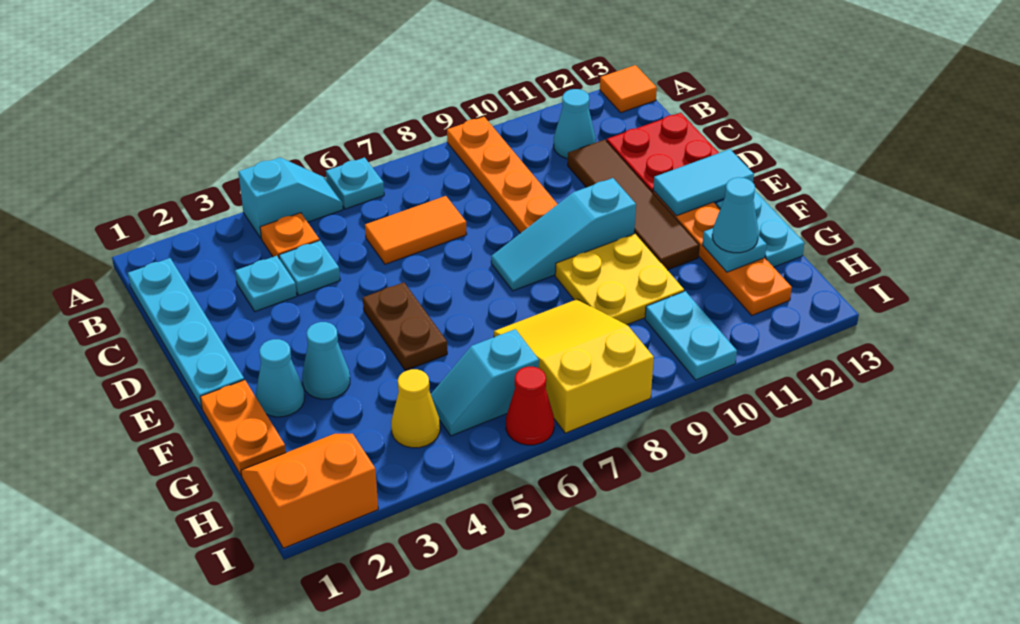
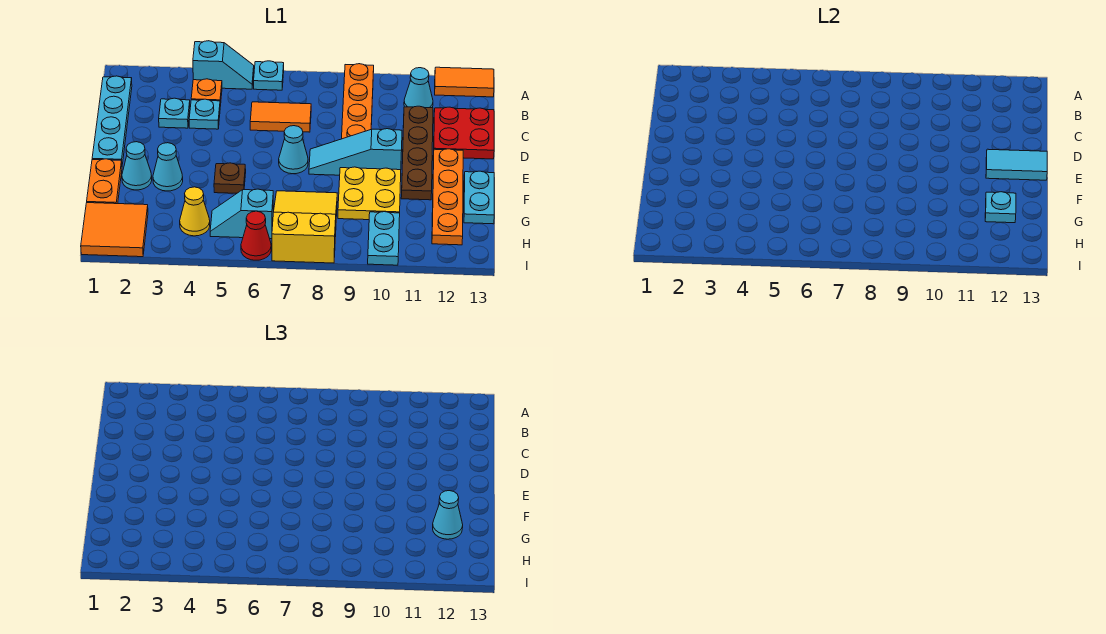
orange 1x1 tile [600,65,657,113] -> orange 1x2 tile [435,67,494,97]
brown 1x4 tile [568,140,699,270] -> brown 1x4 plate [401,106,433,200]
brown 1x2 plate [363,282,447,371] -> brown 1x1 plate [214,163,246,193]
none -> cyan 1x1 cone [279,126,308,174]
orange 2x2 slope [241,434,378,548] -> orange 2x2 tile [81,203,148,257]

